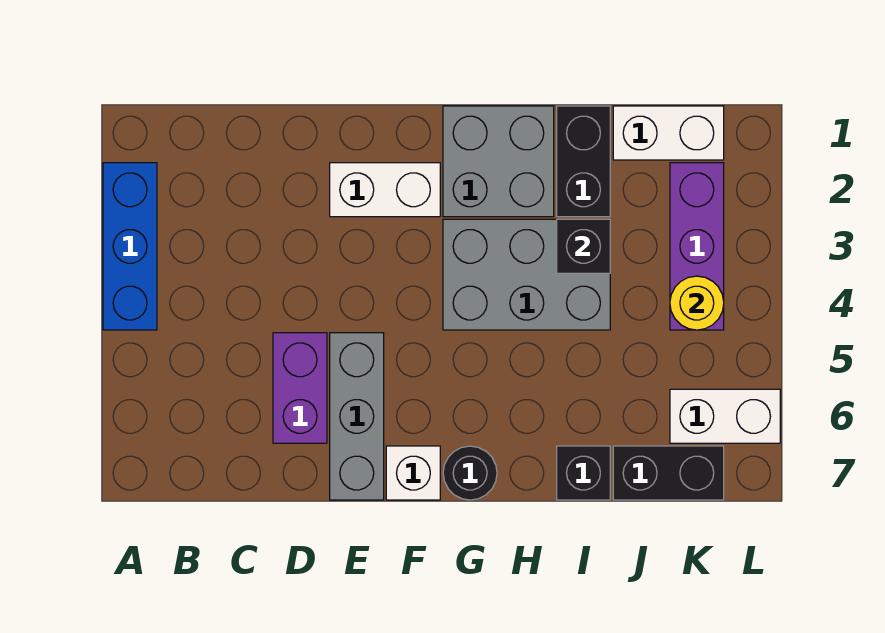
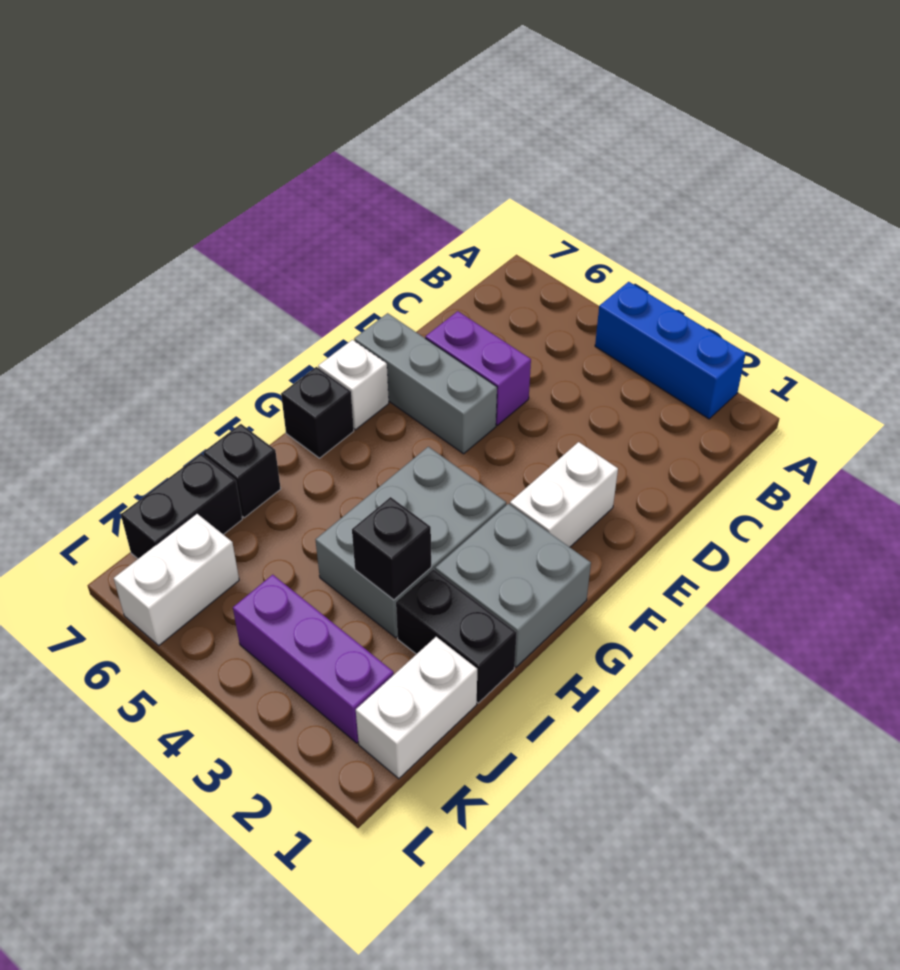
black 1x1 round brick [443,446,497,500] -> black 1x1 brick [281,367,354,458]
yellow 1x1 round brick [670,276,724,330] -> none

